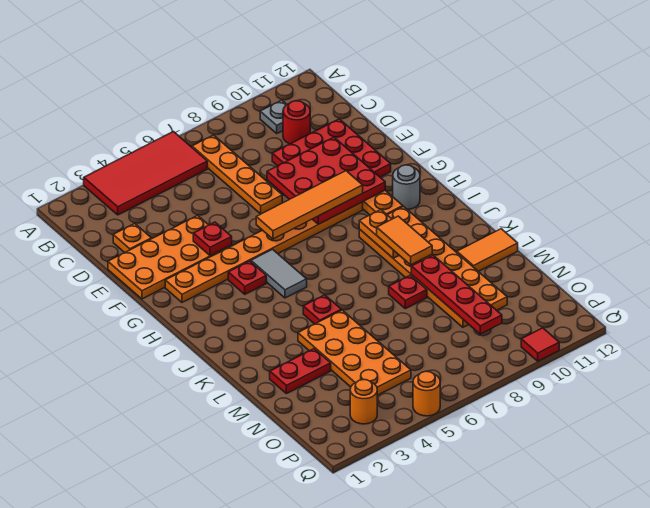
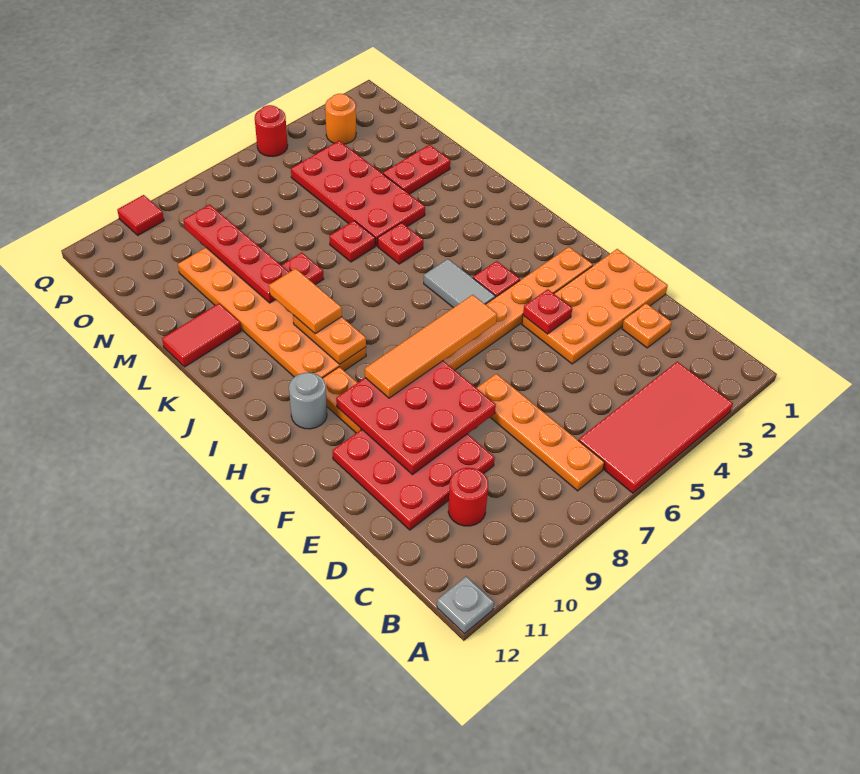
grey 1x1 plate [260,100,287,133] -> grey 1x1 plate moved to [437,576,494,634]
orange 2x4 plate [298,310,411,395] -> red 2x4 plate [291,141,425,246]
none -> red 1x1 plate [329,221,375,262]
orange 1x2 tile [457,229,518,271] -> red 1x2 tile [162,303,241,367]
orange 1x1 round brick [413,371,440,416] -> red 1x1 round brick [255,105,288,156]

